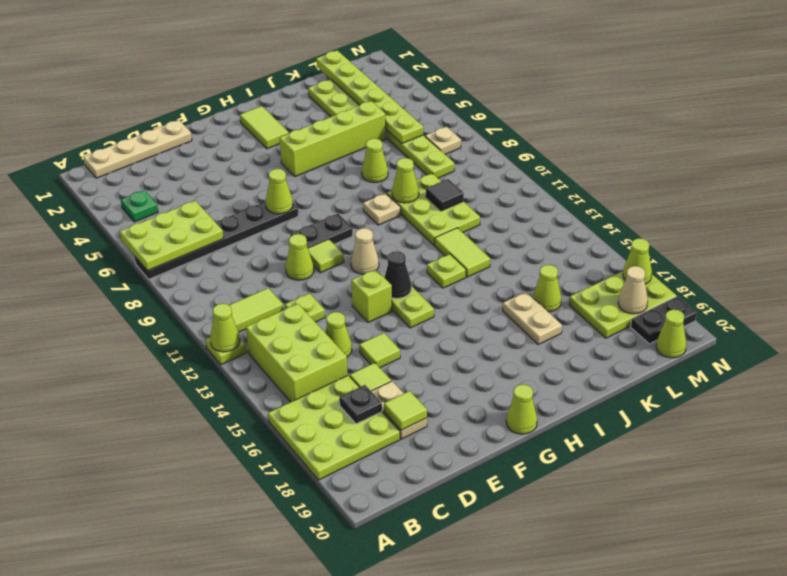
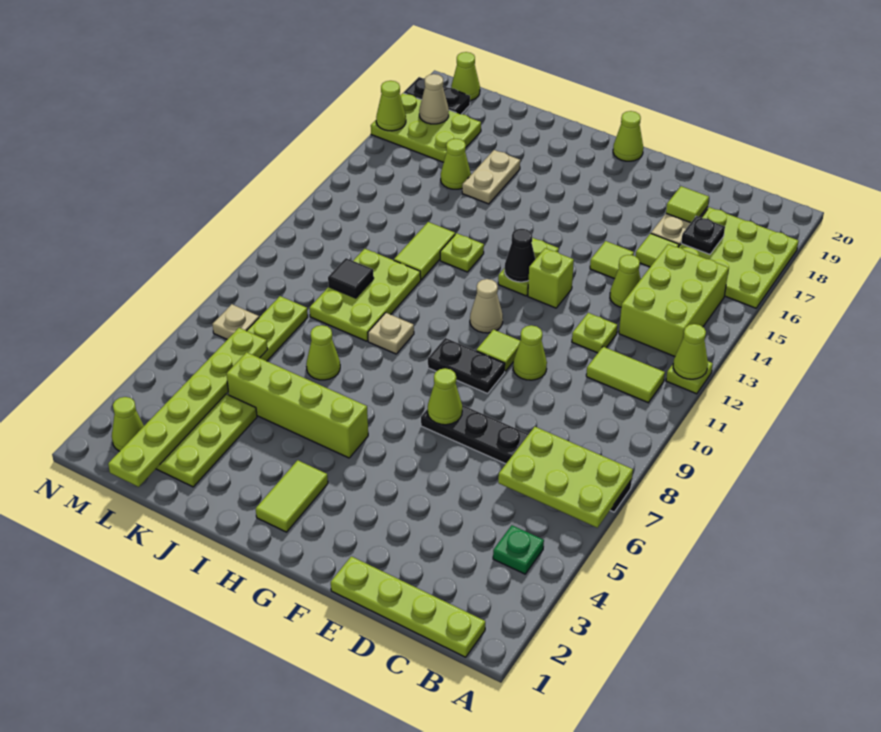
tan 1x4 plate [83,120,192,178] -> lime 1x4 plate [331,556,485,657]
lime 1x1 cone [392,158,419,203] -> lime 1x1 cone moved to [112,397,144,451]

